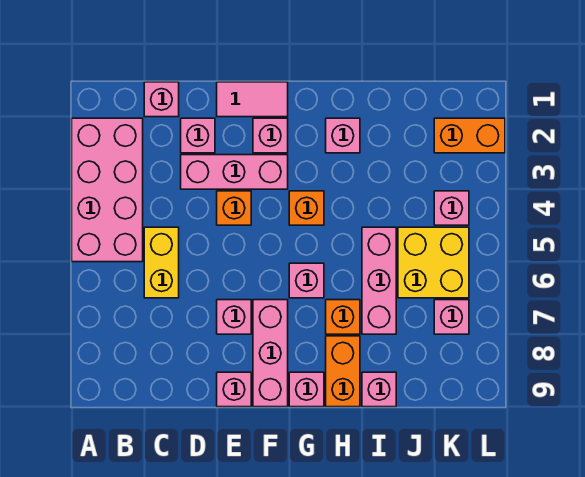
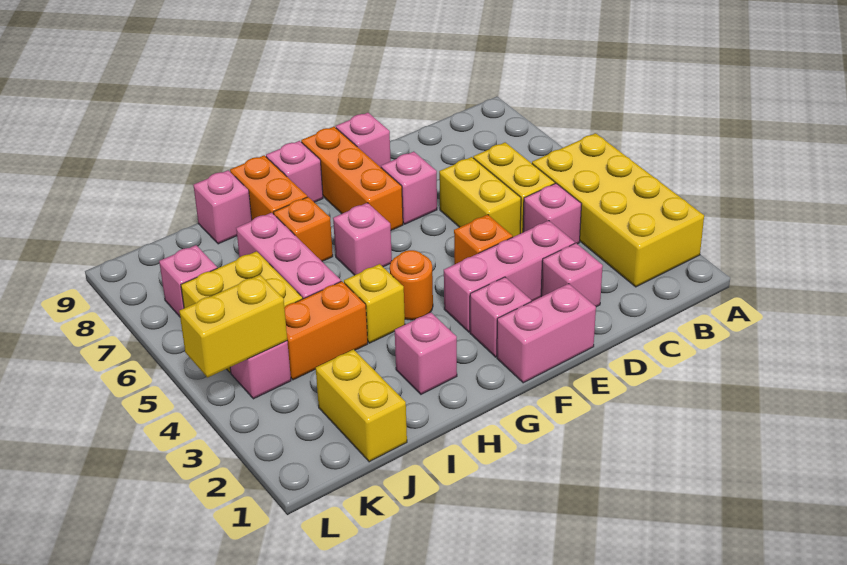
pink 2x4 brick [72,118,143,262] -> yellow 2x4 brick [532,133,704,287]
pink 1x1 brick [144,82,179,117] -> pink 1x1 brick moved to [523,183,581,244]
none -> yellow 1x2 brick [439,157,521,237]
pink 1x2 tile [217,82,288,117] -> pink 1x2 brick [497,284,596,383]
pink 1x3 brick [253,300,288,407] -> orange 1x3 brick [301,127,403,230]
orange 1x1 brick [289,191,324,225] -> orange 1x1 round brick [390,250,433,320]
none -> yellow 1x1 brick [344,264,405,343]
none -> yellow 1x2 brick [316,349,407,462]
orange 1x2 brick [434,118,505,153] -> orange 1x2 brick moved to [284,281,368,380]
none -> yellow 1x2 brick [179,275,287,378]

